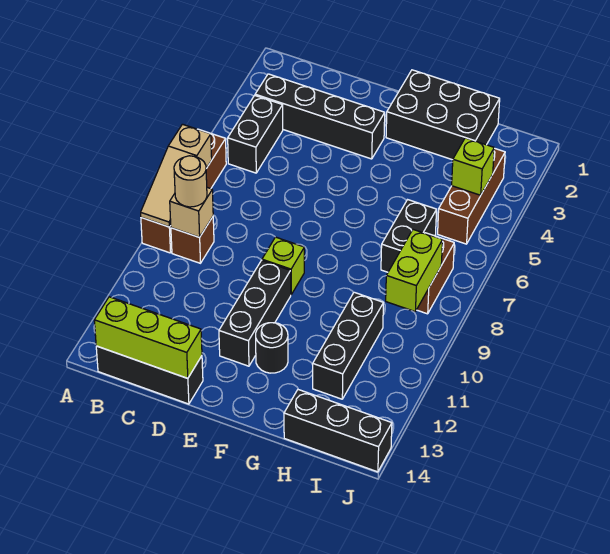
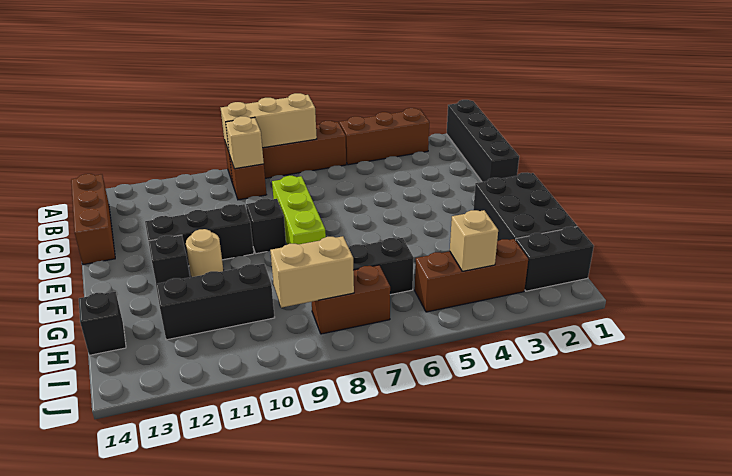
none -> brown 1x3 brick [339,108,429,165]
tan 1x3 slope [141,124,212,227] -> tan 1x3 brick [221,93,317,152]
black 1x4 brick [255,74,385,159] -> black 1x4 brick moved to [447,100,519,182]
black 1x2 brick [228,95,283,173] -> black 1x2 brick moved to [515,227,594,291]
tan 1x1 round brick [174,156,207,207] -> tan 1x1 round brick moved to [186,229,224,277]
black 1x3 brick [96,346,203,404] -> brown 1x3 brick [71,174,115,265]
lime 1x3 brick [94,297,202,378] -> lime 1x3 brick moved to [272,176,326,244]
lime 1x1 brick [262,237,304,294] -> black 1x1 brick [246,198,286,254]
black 1x1 round brick [256,323,288,373] -> black 1x1 brick [148,235,190,284]
black 1x3 brick [284,390,392,472] -> black 1x1 brick [79,292,126,355]
lime 1x1 brick [452,138,494,195] -> tan 1x1 brick [450,210,498,271]
lime 1x2 brick [386,230,443,311] -> tan 1x2 brick [270,236,354,308]

